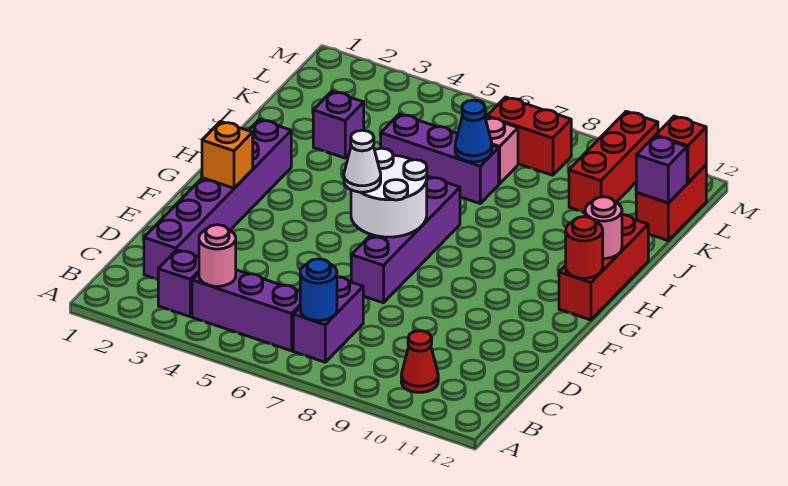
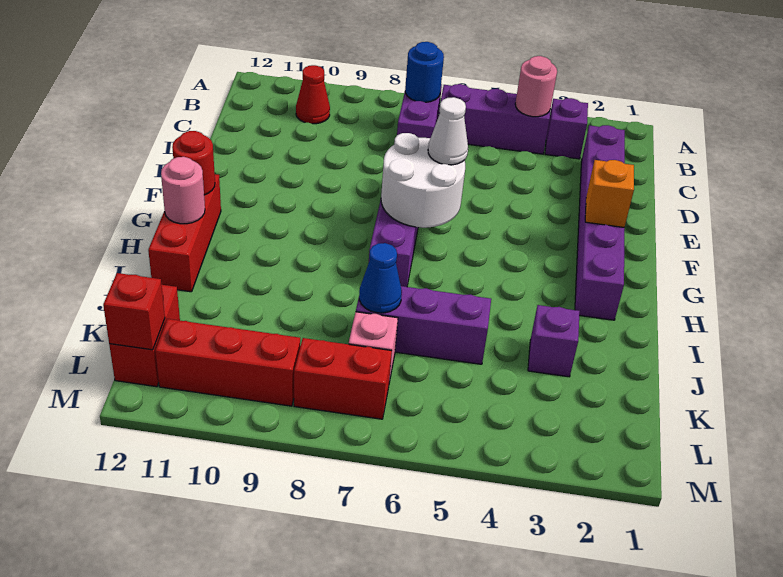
red 1x3 brick [569,111,658,213] -> red 1x3 brick turned to [155,319,300,406]
purple 1x1 brick [636,136,687,203] -> none

